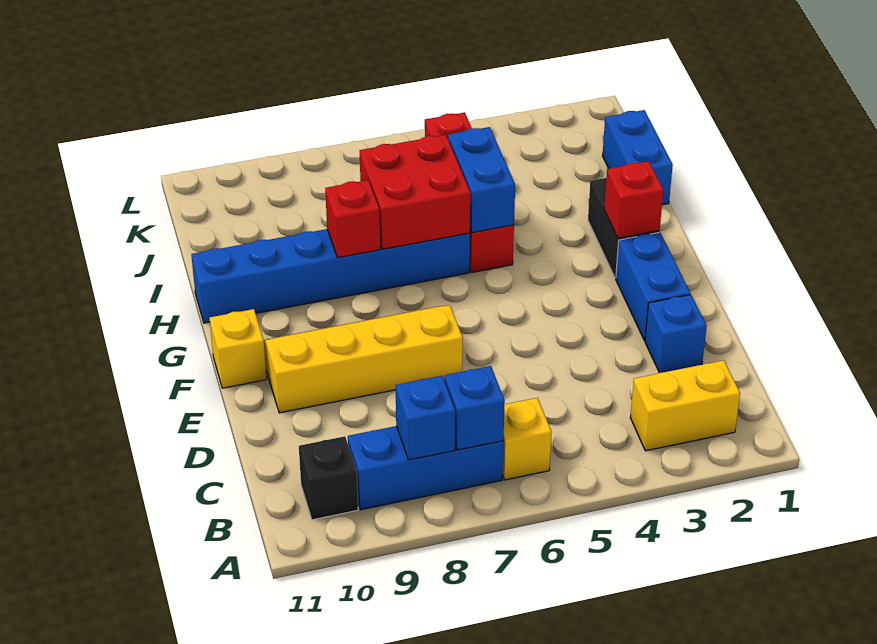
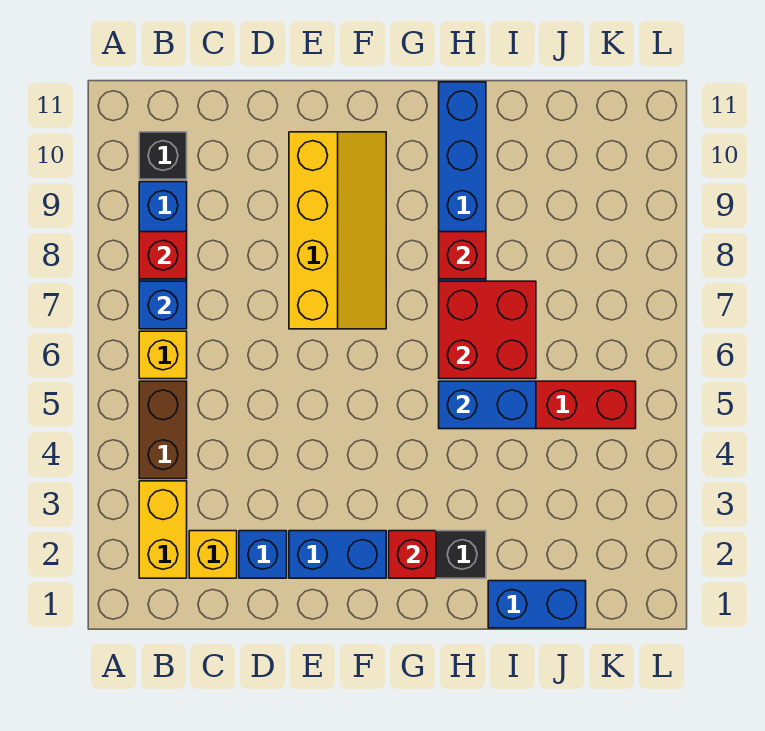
none -> brown 1x2 brick [139,381,187,479]
blue 1x1 brick [396,376,455,460] -> red 1x1 brick [139,232,187,279]
yellow 1x1 brick [210,309,267,388] -> yellow 1x1 brick moved to [189,531,237,578]

